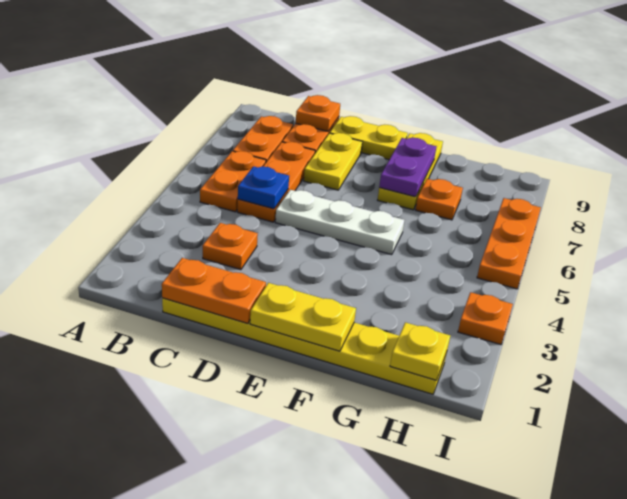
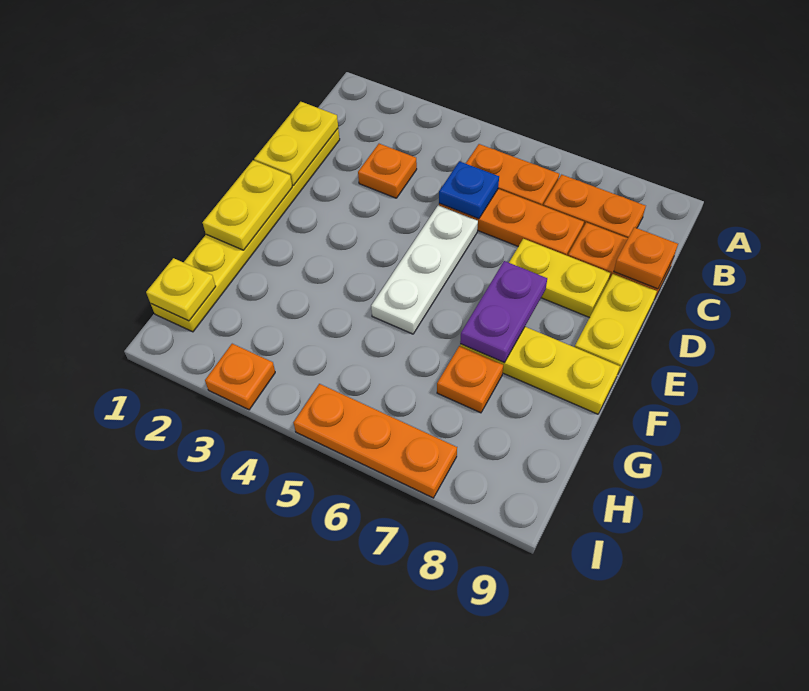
orange 1x2 plate [162,258,266,323] -> yellow 1x2 plate [254,102,338,186]
purple 1x2 plate [379,138,437,197] -> purple 1x2 plate turned to [460,261,547,363]

